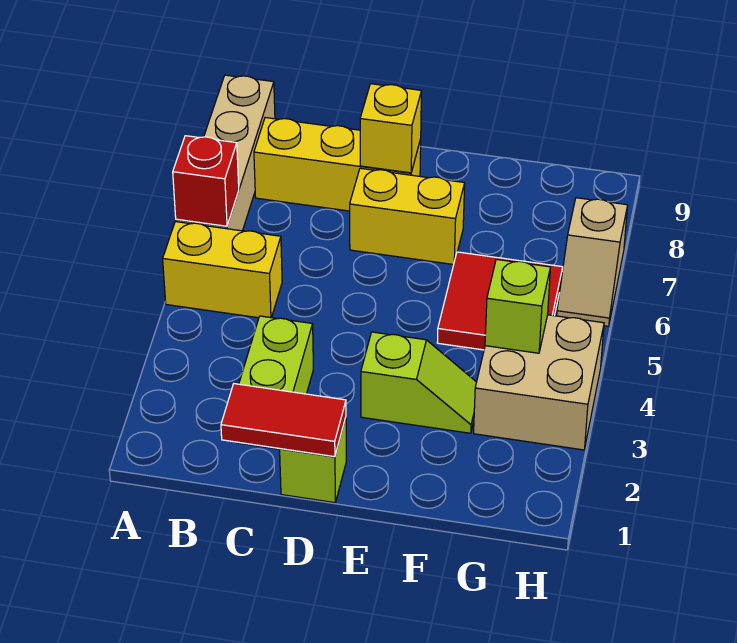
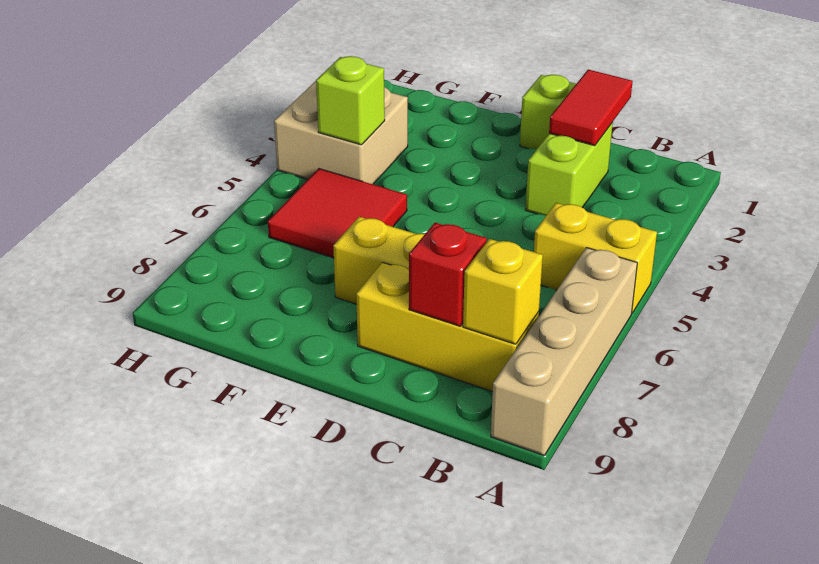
red 1x1 brick [173,136,239,226] -> red 1x1 brick moved to [409,222,487,326]
red 1x2 tile [221,384,346,457] -> red 1x2 tile turned to [549,70,633,146]
yellow 1x1 brick [360,84,421,173] -> yellow 1x1 brick moved to [463,239,543,344]
lime 1x2 slope [361,332,477,433] -> none
tan 1x2 slope [557,198,628,326] -> none

